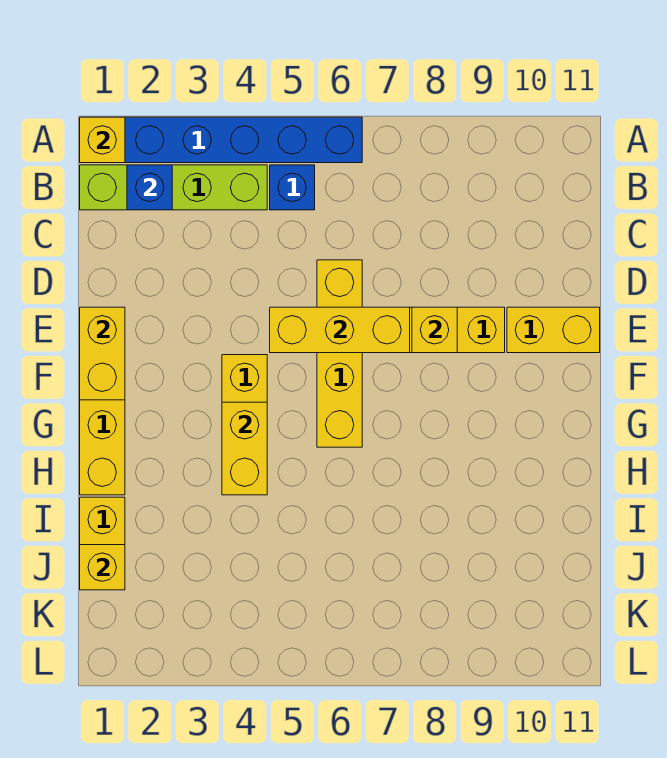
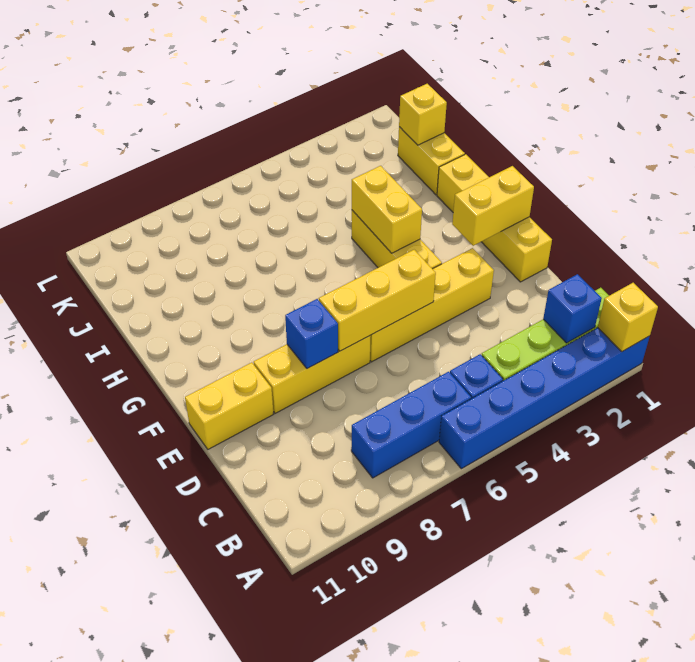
none -> blue 1x3 brick [351,372,471,478]
yellow 1x4 brick [317,260,362,447] -> yellow 1x4 brick turned to [370,248,494,362]
yellow 1x2 brick [80,307,125,400] -> yellow 1x2 brick turned to [452,166,534,246]
yellow 1x1 brick [412,307,457,353] -> blue 1x1 brick [285,299,338,369]

